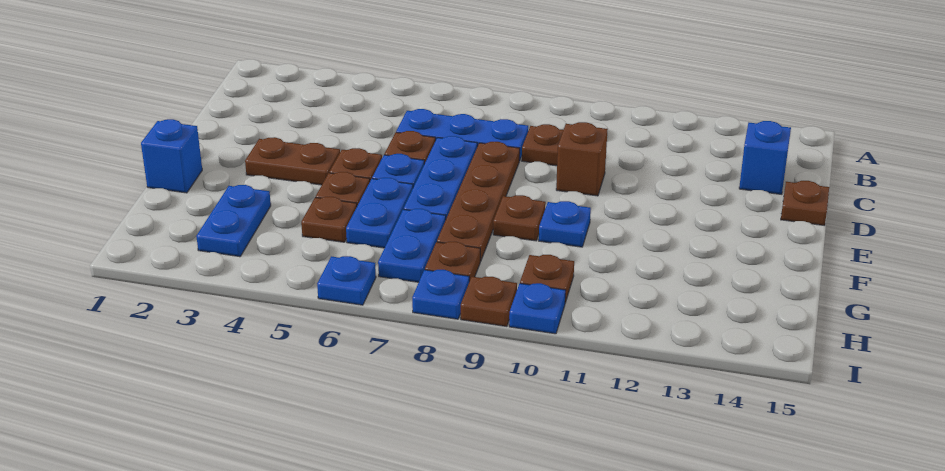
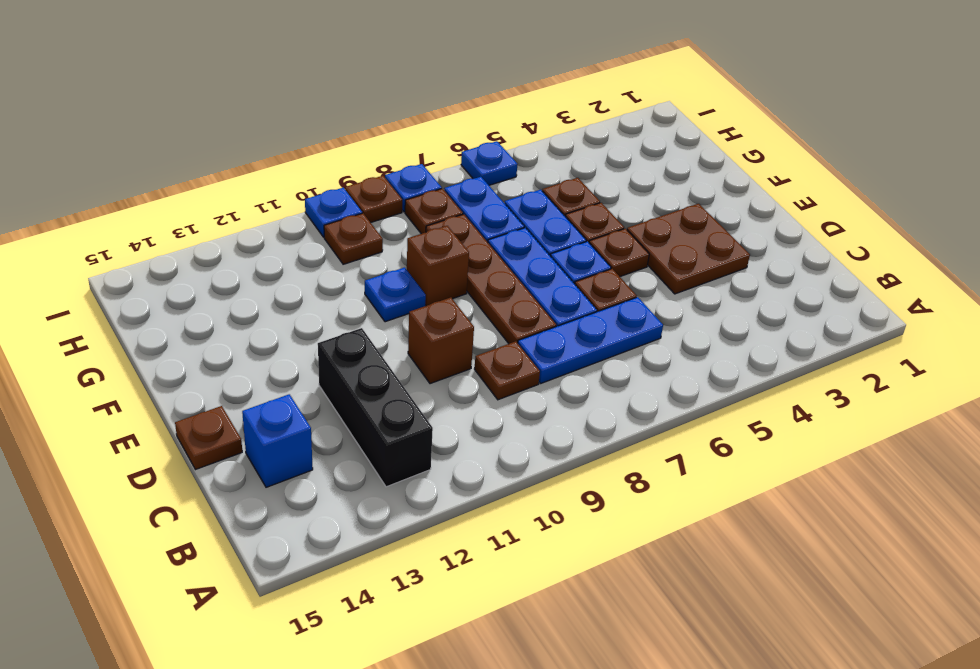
none -> black 1x3 brick [318,328,433,487]
brown 1x2 plate [245,137,340,185] -> brown 2x2 plate [627,204,750,294]
blue 1x1 brick [141,119,202,193] -> none
brown 1x1 plate [493,195,546,241] -> brown 1x1 brick [407,226,469,306]
blue 1x2 plate [196,185,271,257] -> none

